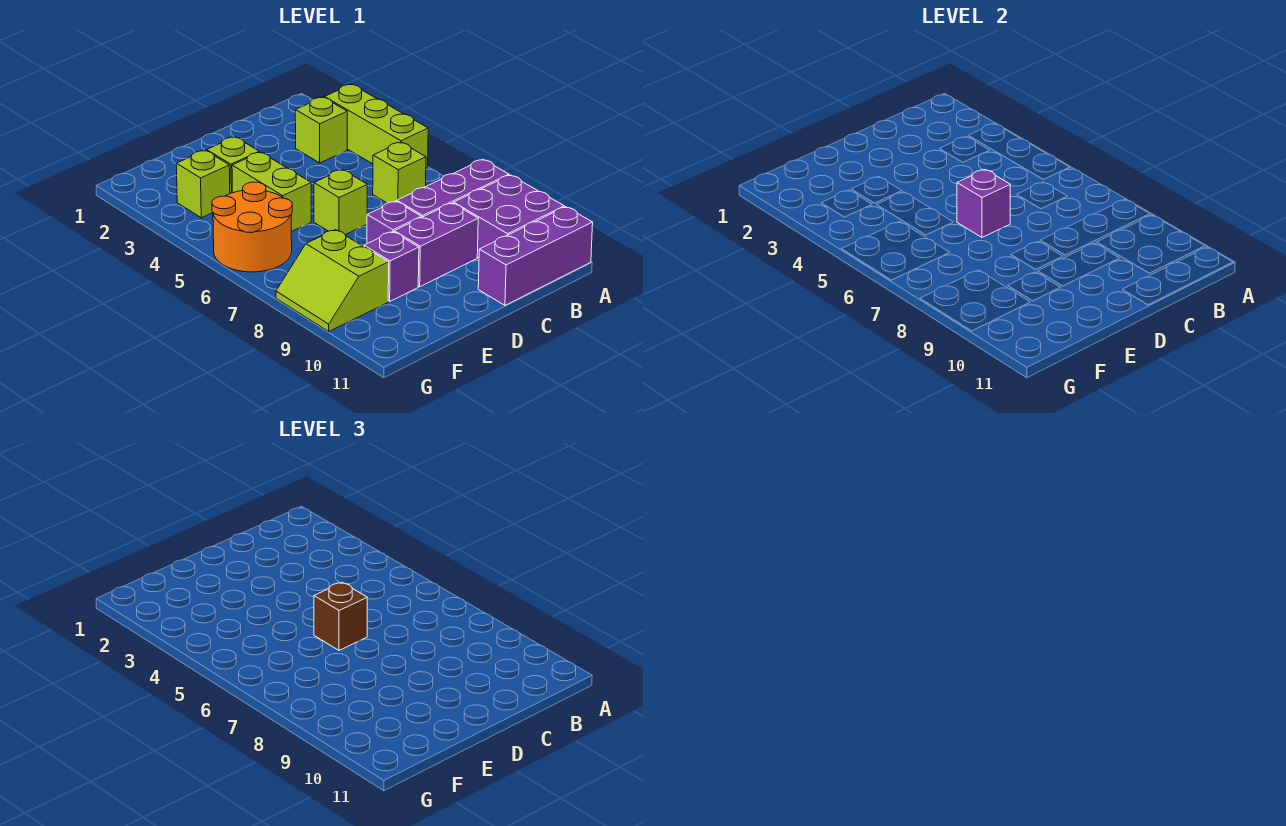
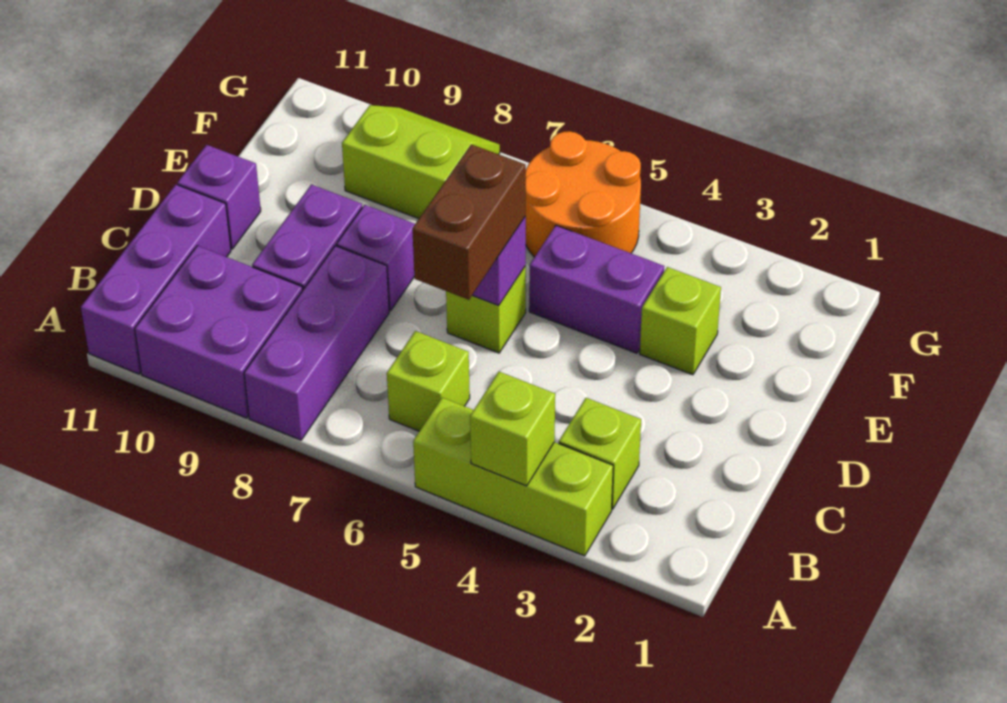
brown 1x1 brick [314,583,367,650] -> brown 1x2 brick [412,144,526,300]
lime 1x2 brick [232,152,311,232] -> purple 1x2 brick [529,225,664,353]
purple 1x1 brick [364,232,419,301] -> purple 1x1 brick moved to [177,145,261,249]
lime 1x1 brick [176,150,230,218] -> lime 1x1 brick moved to [470,372,555,486]

